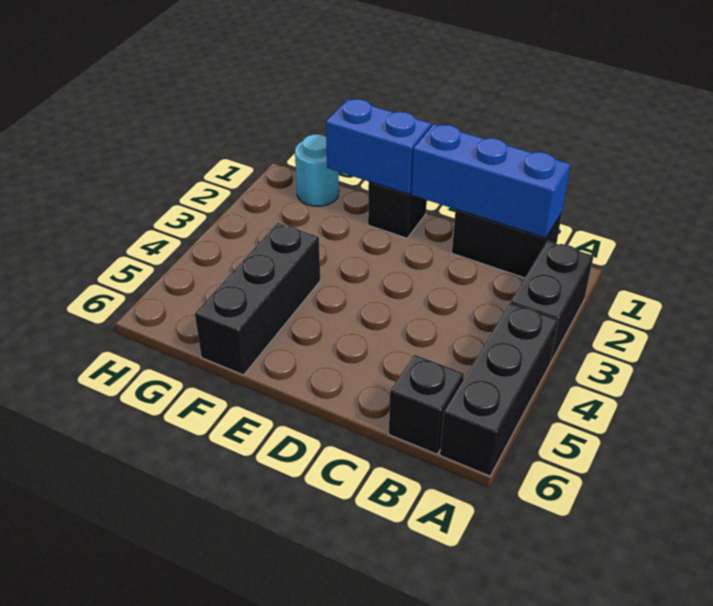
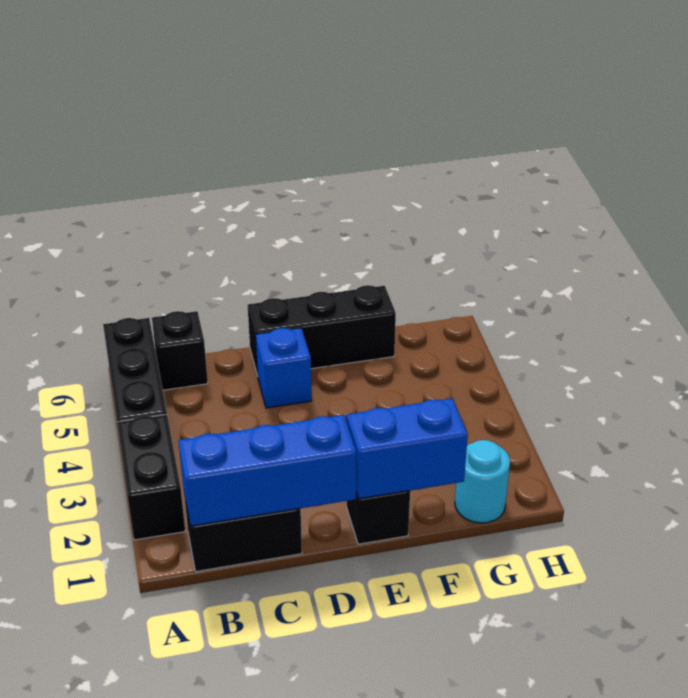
none -> blue 1x1 brick [256,328,312,408]
black 1x3 brick [195,223,320,375] -> black 1x3 brick turned to [248,285,396,375]

